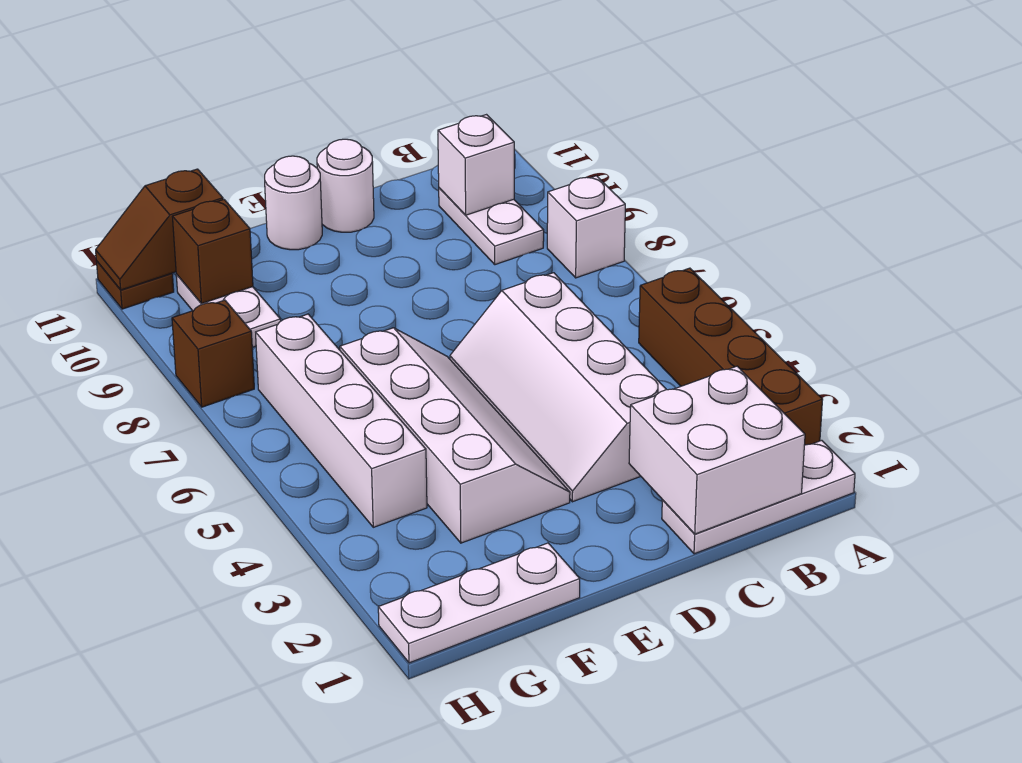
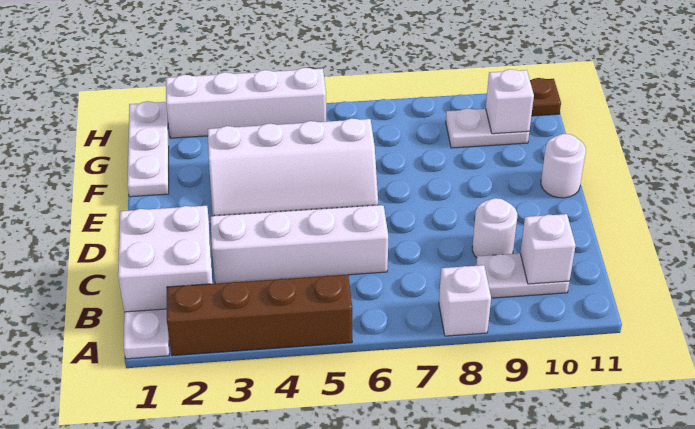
white 1x1 round brick [317,139,374,232] -> white 1x1 round brick moved to [472,198,517,258]
white 1x4 brick [256,314,427,527] -> white 1x4 brick moved to [166,68,326,138]
brown 1x1 brick [172,200,253,304] -> white 1x1 brick [486,69,534,134]
brown 1x2 slope [96,169,223,290] -> none
brown 1x1 brick [172,300,254,407] -> none

